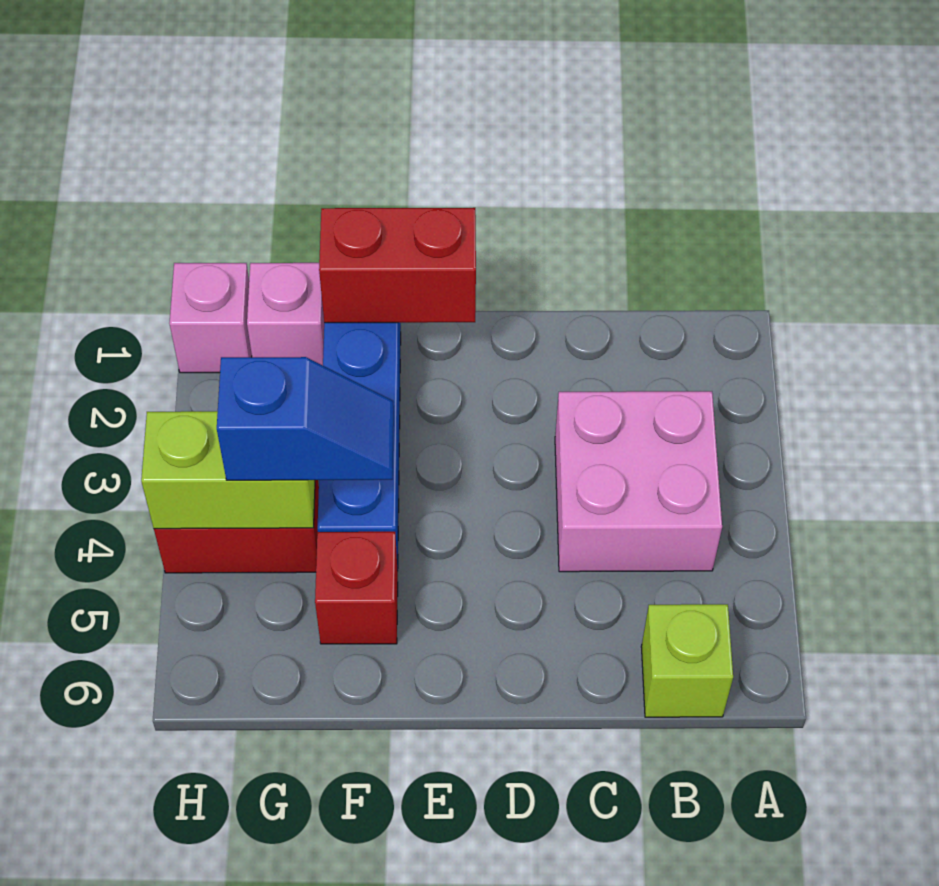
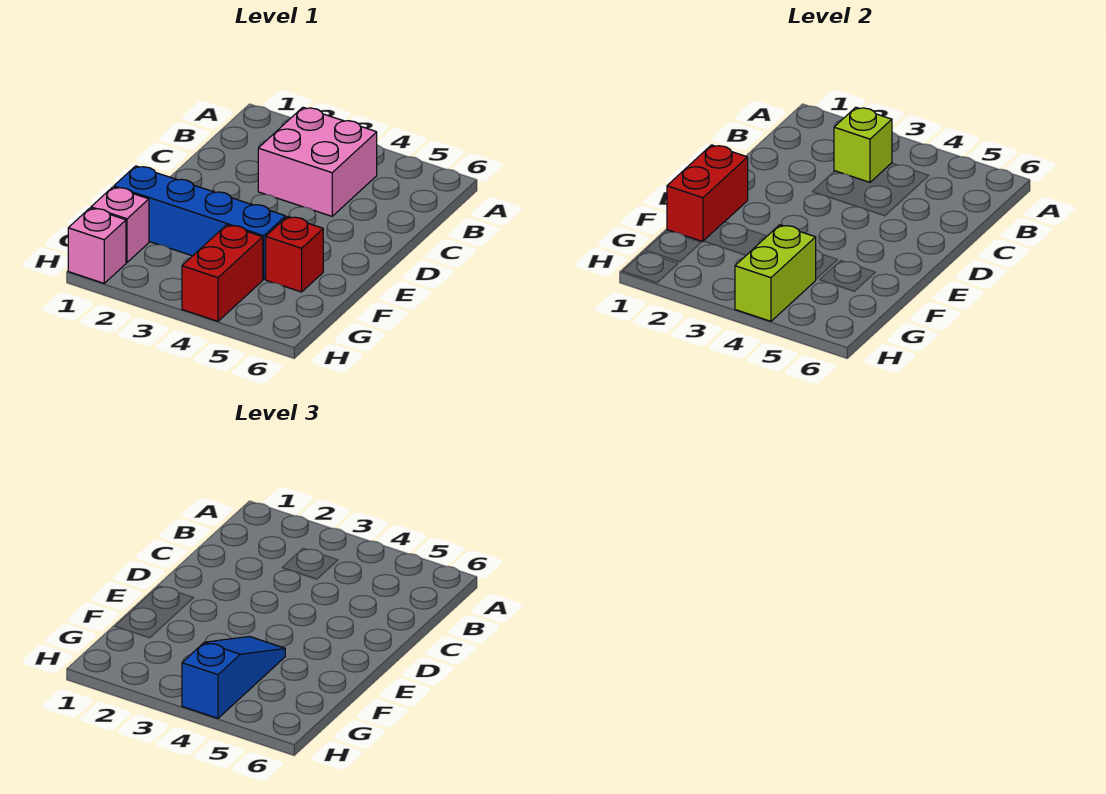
lime 1x1 brick [641,604,733,717] -> lime 1x1 brick moved to [834,107,892,182]
blue 1x2 slope [217,357,394,480] -> blue 1x3 slope [182,636,285,718]

